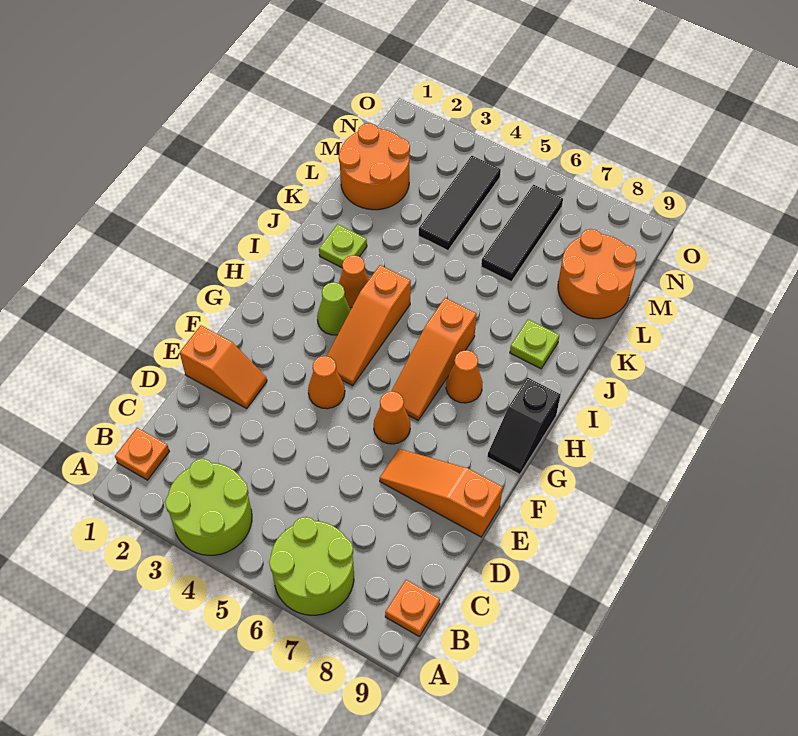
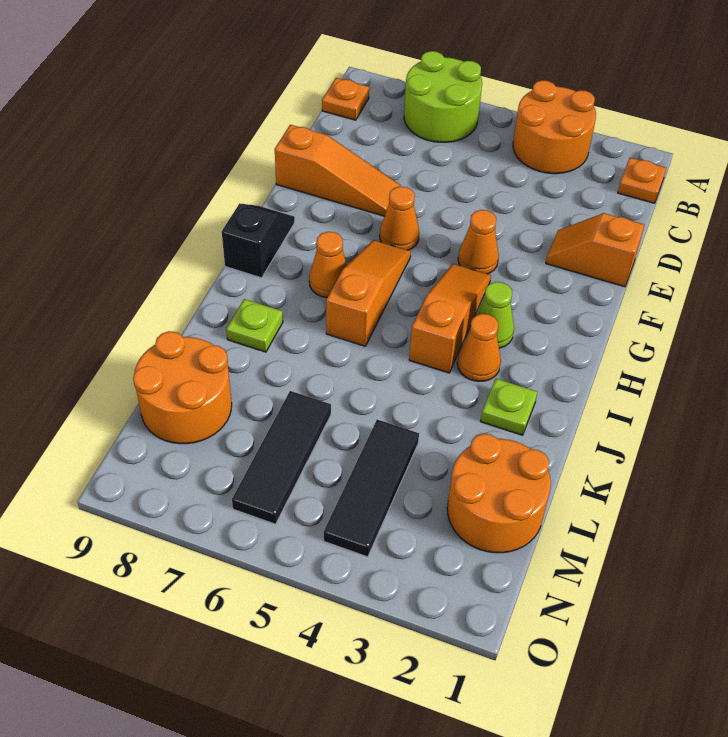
lime 2x2 round brick [165,459,252,555] -> orange 2x2 round brick [513,80,596,174]

